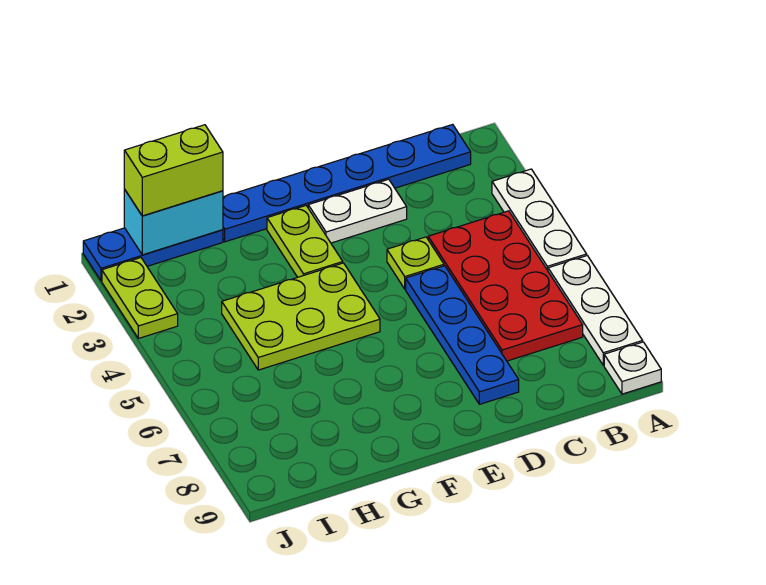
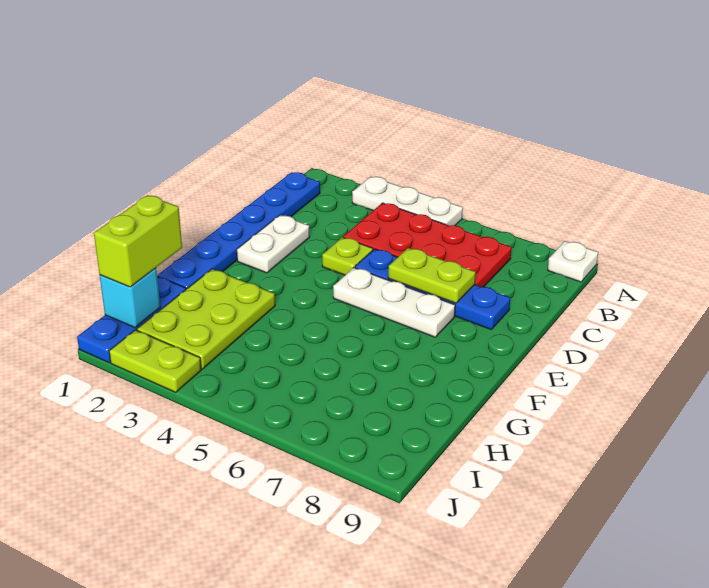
white 1x3 plate [548,256,643,365] -> white 1x3 plate moved to [333,268,455,337]
lime 1x2 plate [267,206,343,277] -> lime 1x2 plate moved to [388,248,476,303]
lime 2x3 plate [222,263,380,370] -> lime 2x3 plate moved to [137,269,275,369]
cyan 1x2 brick [124,189,223,255] -> cyan 1x1 brick [100,268,160,328]

